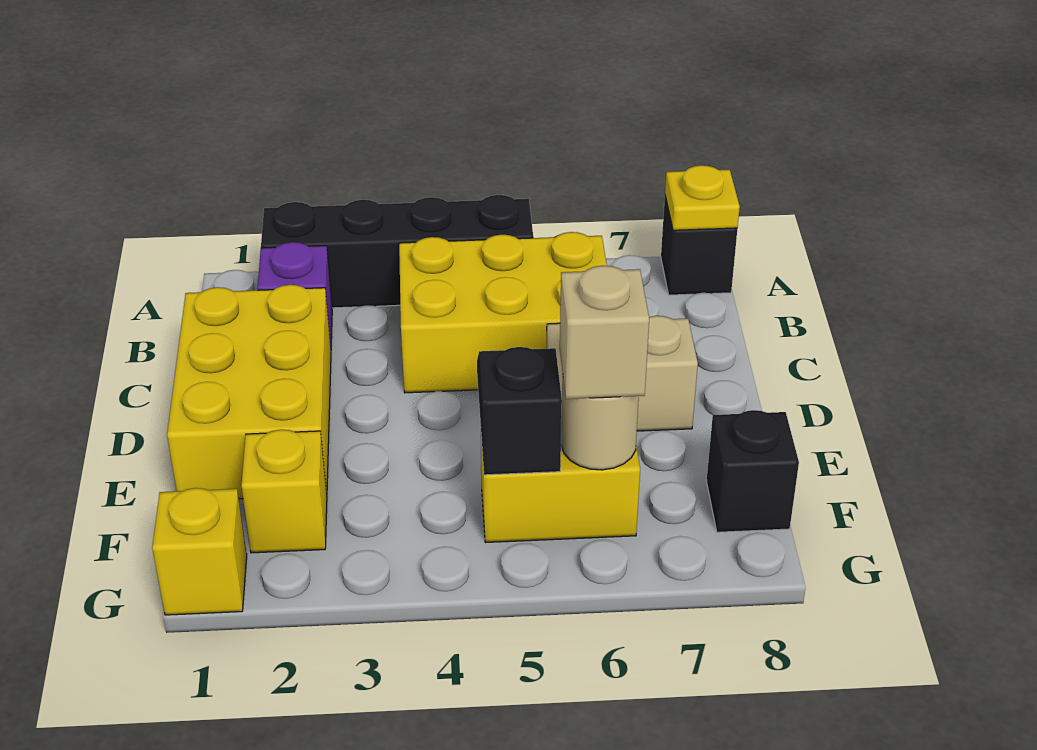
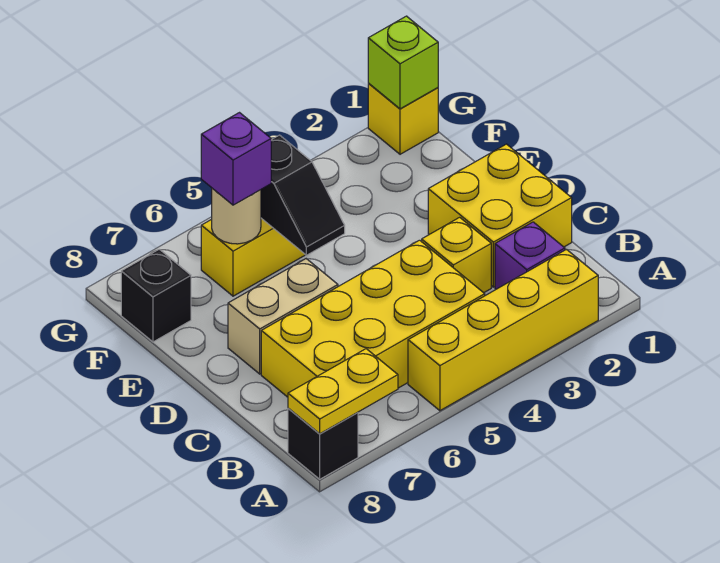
black 1x4 brick [261,195,533,308] -> yellow 1x4 brick [408,249,598,411]
yellow 1x1 plate [665,165,740,230] -> yellow 1x2 plate [288,349,398,434]
yellow 2x3 brick [399,232,607,393] -> yellow 2x4 brick [261,240,485,397]
yellow 2x3 brick [167,285,331,499] -> yellow 2x2 brick [428,144,572,287]
yellow 1x1 brick [241,429,327,553] -> yellow 1x1 brick moved to [422,217,491,293]
tan 1x1 brick [560,266,649,399] -> purple 1x1 brick [201,113,271,205]
none -> lime 1x1 brick [368,16,438,109]

